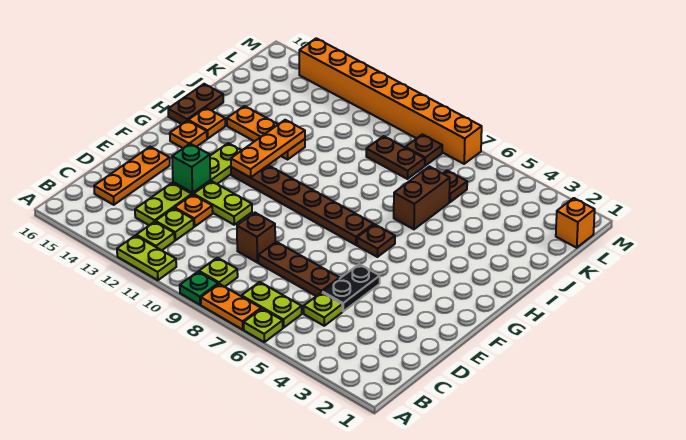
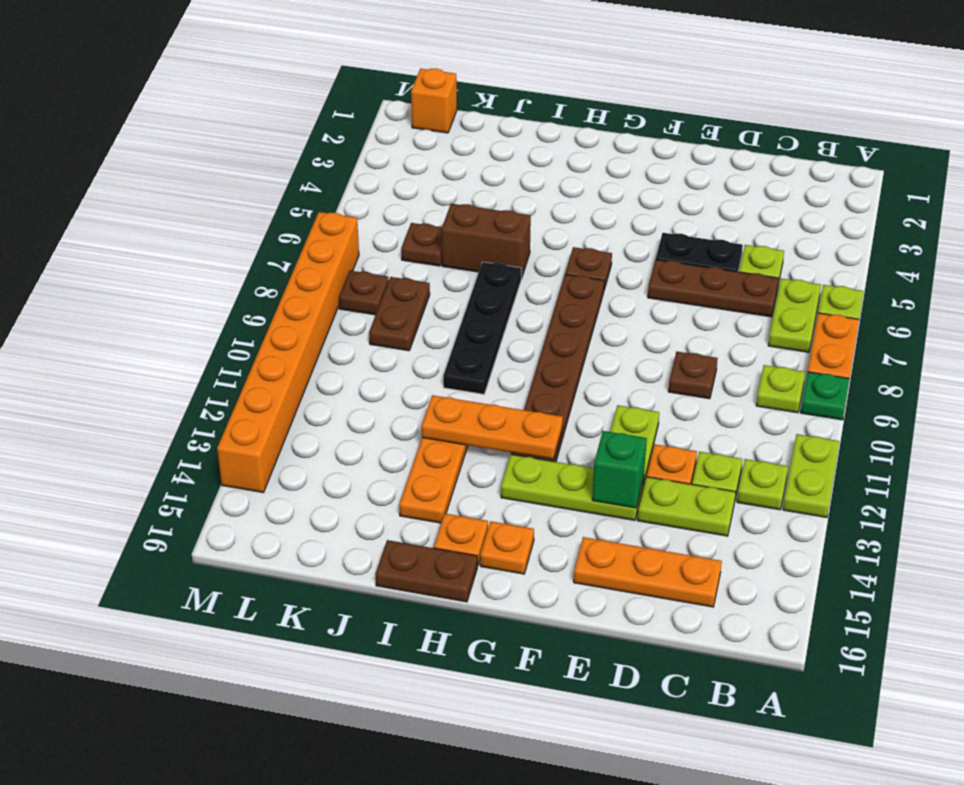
brown 1x3 plate [258,242,339,296] -> brown 1x3 plate turned to [648,260,779,317]
brown 1x1 brick [237,213,275,262] -> brown 1x1 plate [668,352,718,399]
none -> black 1x4 plate [443,262,521,394]

